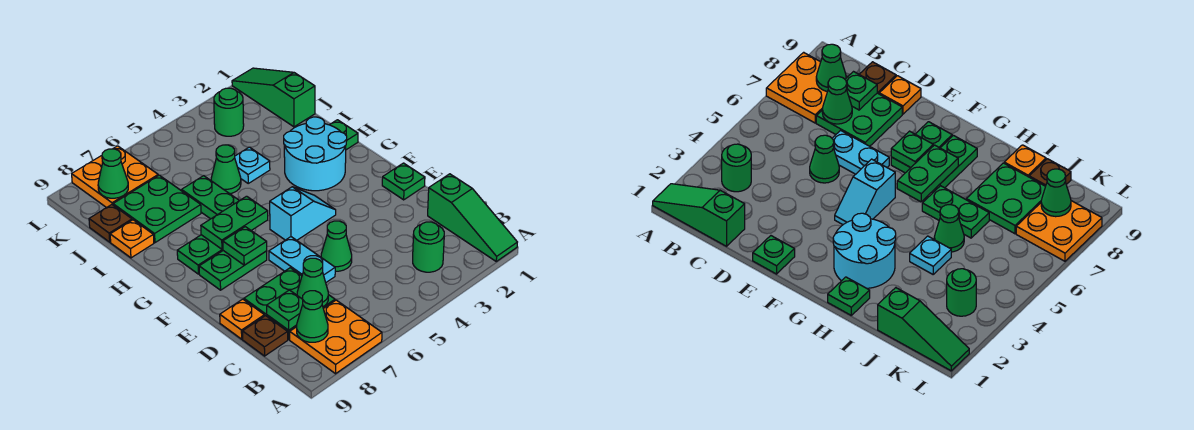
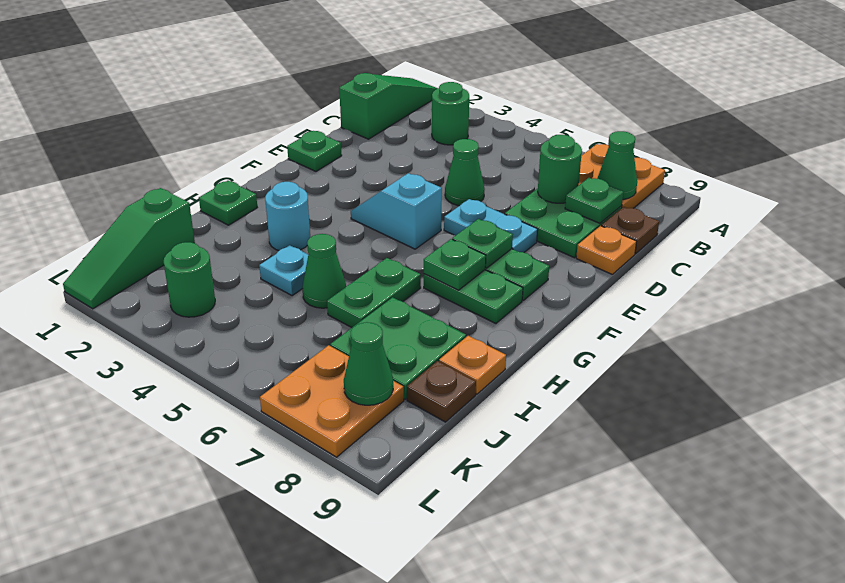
green 1x1 cone [297,258,328,307] -> green 1x1 round brick [538,135,582,203]
cyan 1x2 plate [269,237,335,282] -> cyan 1x2 plate turned to [444,199,538,252]
cyan 2x2 round brick [284,117,347,191] -> cyan 1x1 round brick [265,182,310,251]
green 1x2 plate [201,196,268,249] -> green 1x1 plate [424,239,486,290]

